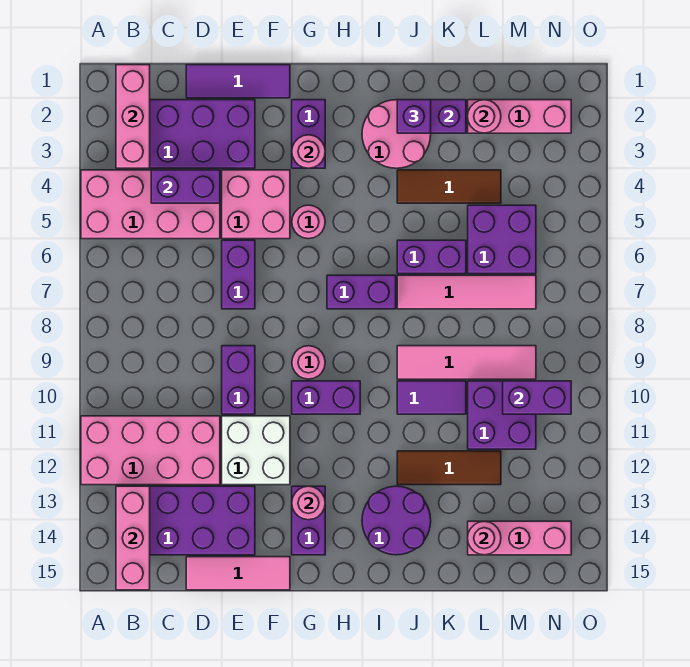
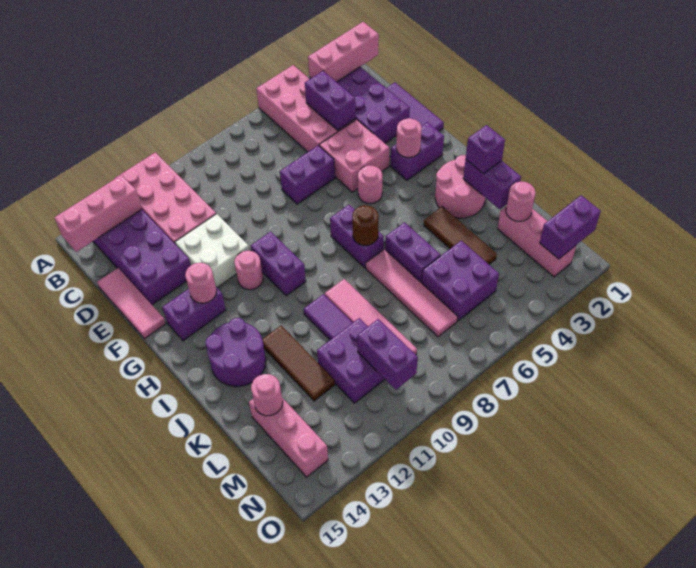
purple 1x2 brick [222,346,255,414] -> purple 1x2 brick moved to [540,195,601,259]
pink 1x1 round brick [292,346,325,379] -> pink 1x1 round brick moved to [234,251,263,290]
none -> brown 1x1 round brick [352,205,379,245]

